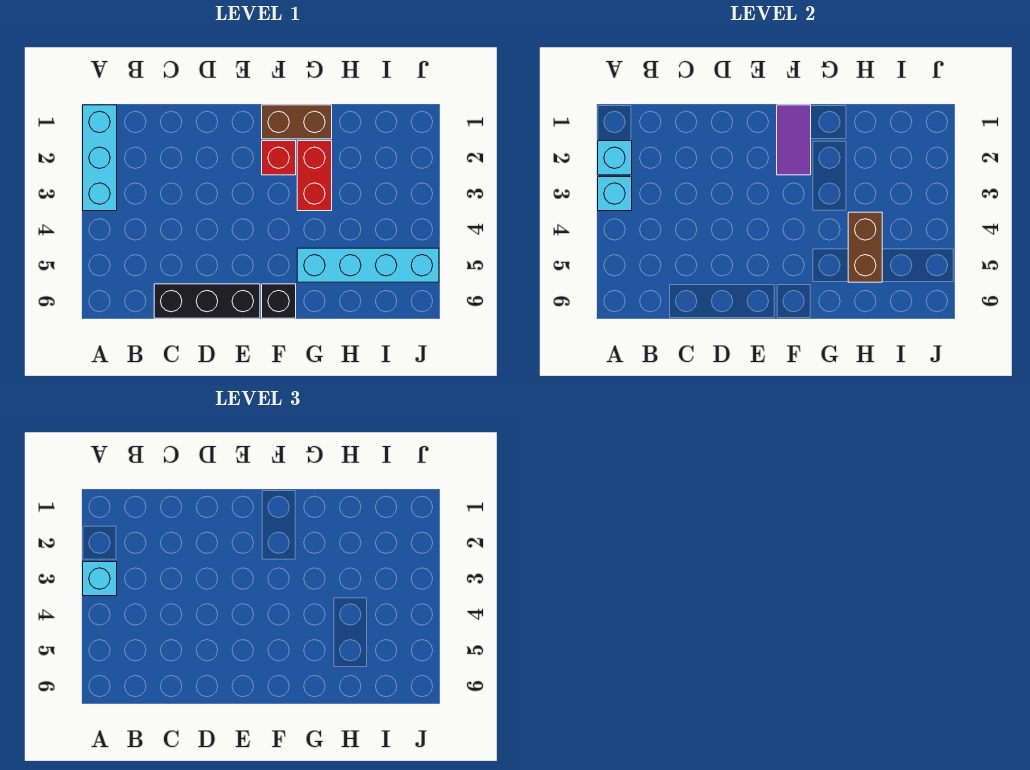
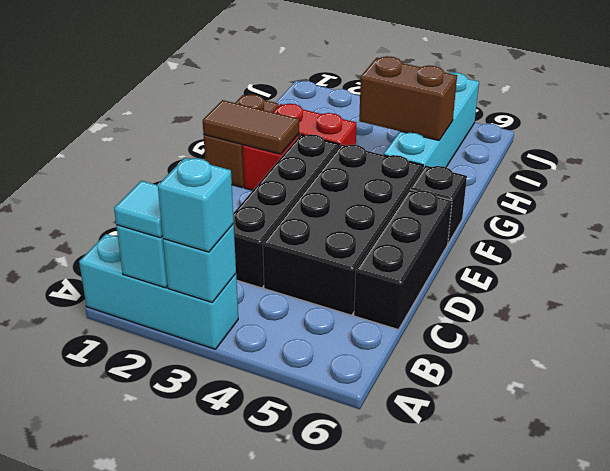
none -> cyan 1x1 tile [114,181,163,238]
none -> black 1x4 brick [233,134,339,288]
none -> black 2x4 brick [263,144,423,315]
purple 1x2 tile [777,105,811,175] -> brown 1x2 tile [203,100,299,154]

